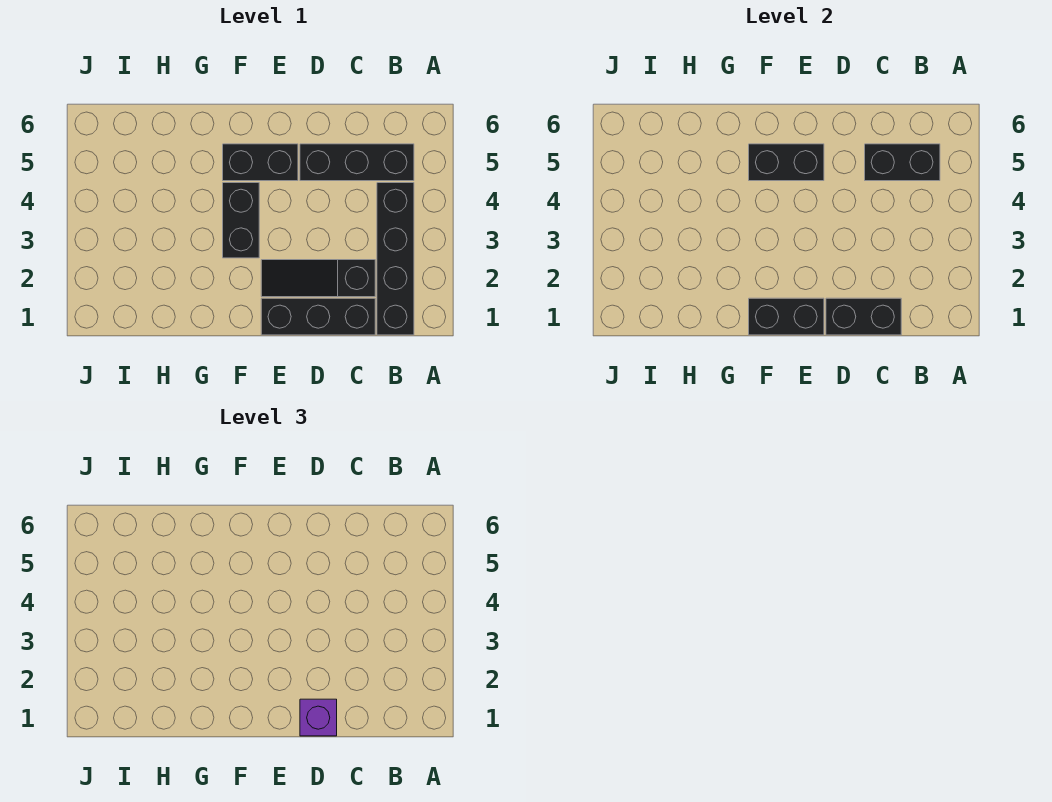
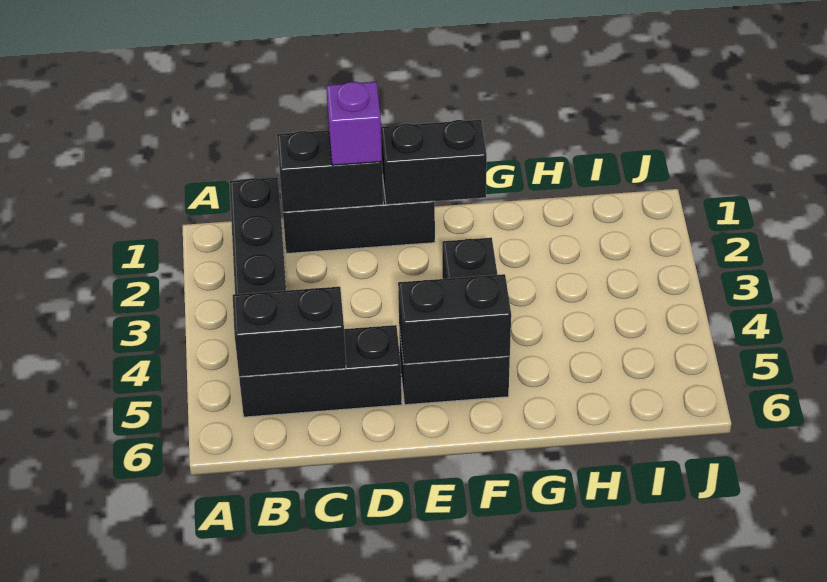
black 1x3 slope [261,260,375,297] -> none

